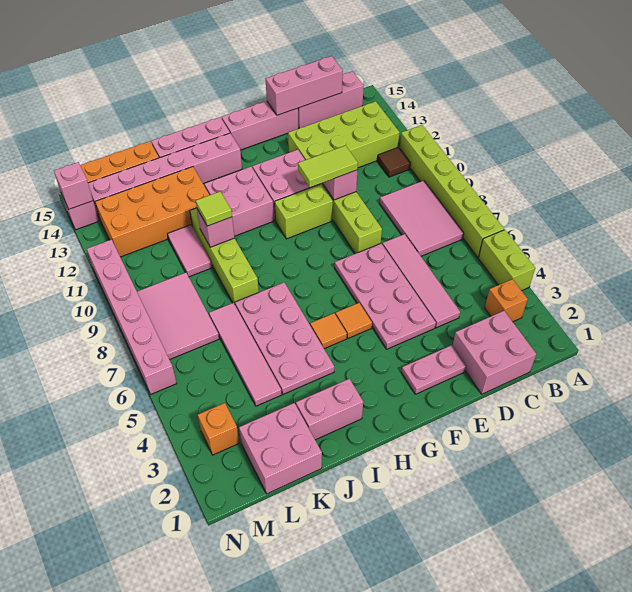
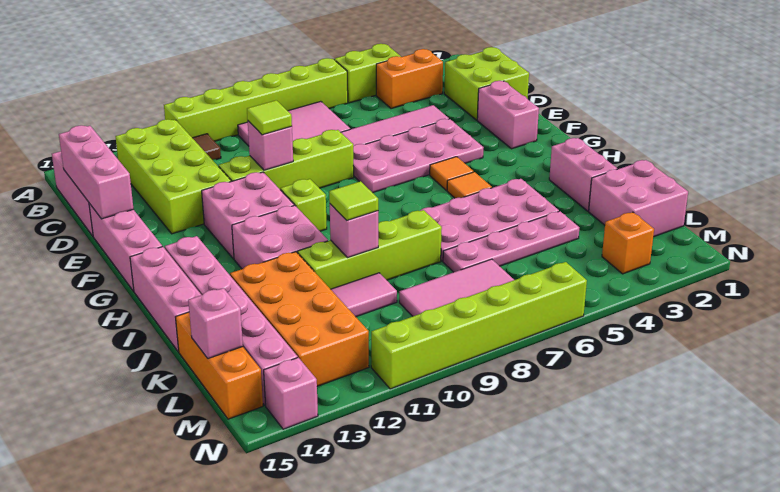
orange 1x1 brick [485,279,528,322] -> orange 1x2 brick [376,49,443,109]
pink 2x2 brick [452,311,536,394] -> lime 2x2 brick [444,47,529,120]
pink 1x2 plate [401,345,466,394] -> pink 1x2 brick [477,81,539,149]
lime 1x2 tile [298,145,358,188] -> lime 1x1 tile [247,100,292,135]
lime 1x2 brick [275,184,333,239] -> lime 1x1 brick [280,179,327,231]
pink 1x4 tile [209,303,282,406] -> pink 1x4 plate [443,211,579,272]
pink 1x6 brick [87,240,177,395] -> lime 1x6 brick [371,262,587,389]
pink 1x1 brick [54,162,93,209] -> pink 1x1 brick moved to [188,288,243,358]

